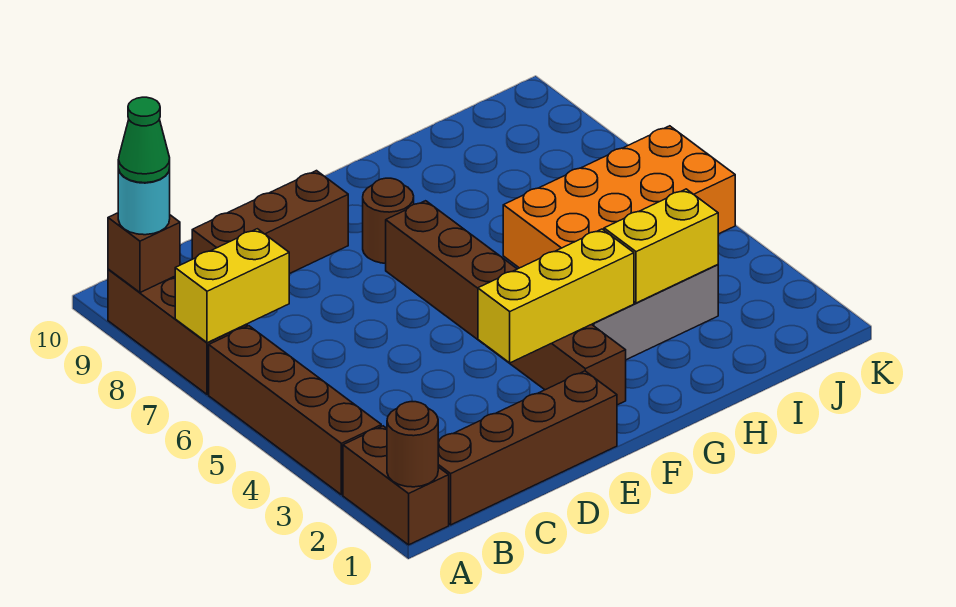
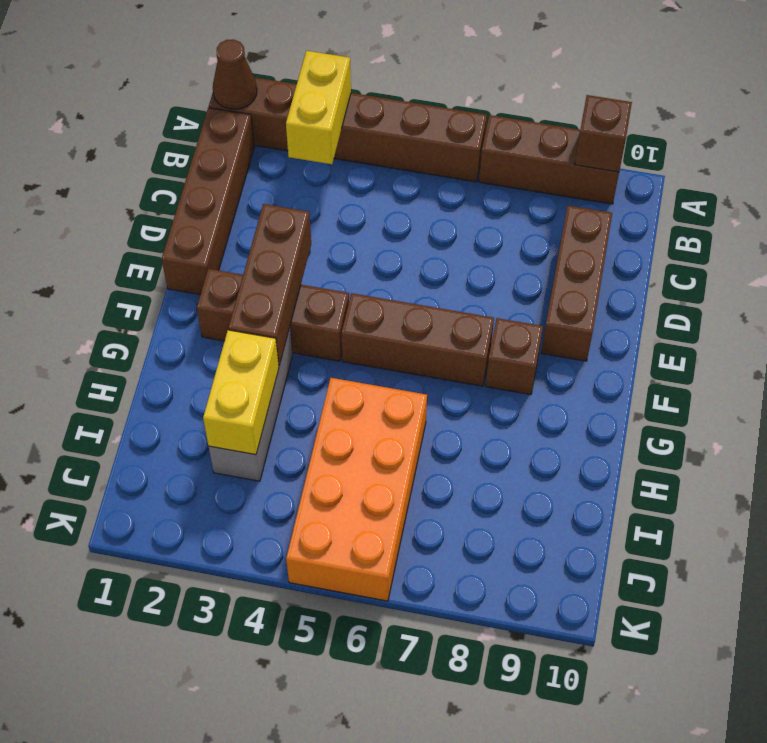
brown 1x1 round brick [387,402,438,487] -> brown 1x1 cone [213,39,257,109]
yellow 1x2 brick [175,229,289,343] -> yellow 1x2 brick moved to [286,51,351,164]
cyan 1x1 round brick [118,169,170,235] -> none
green 1x1 cone [118,97,170,183] -> none
yellow 1x3 brick [478,229,634,363] -> brown 1x3 brick [228,204,311,366]
brown 1x1 round brick [363,178,414,263] -> brown 1x1 brick [486,318,543,395]

